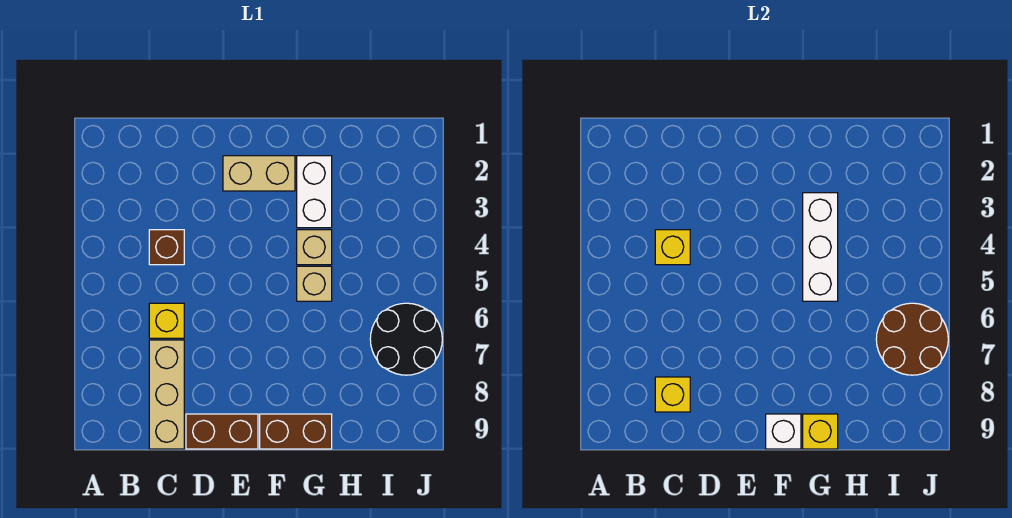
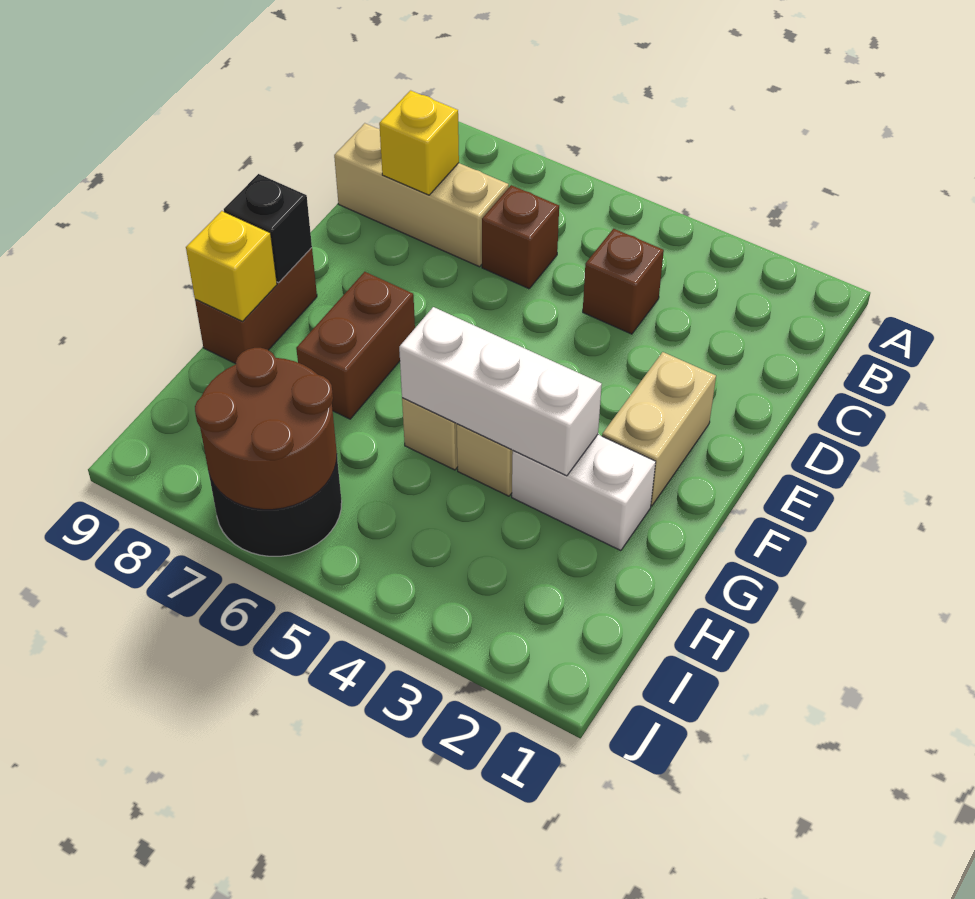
yellow 1x1 brick [655,230,690,265] -> none
yellow 1x1 brick [149,303,184,338] -> brown 1x1 brick [482,185,559,289]
brown 1x2 brick [186,414,258,449] -> brown 1x2 brick moved to [296,272,415,419]
white 1x1 brick [766,414,801,449] -> black 1x1 brick [224,174,312,283]

